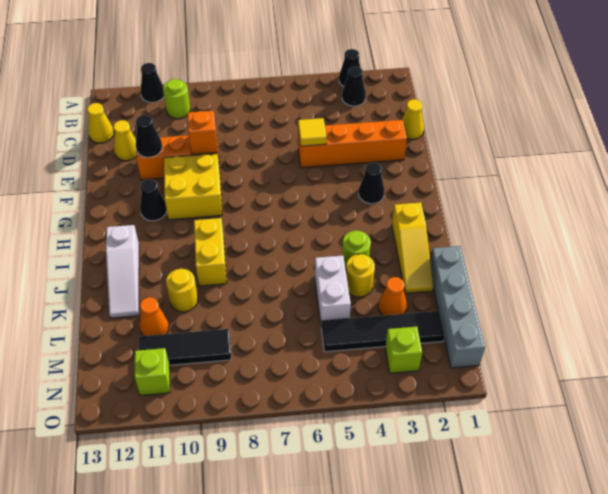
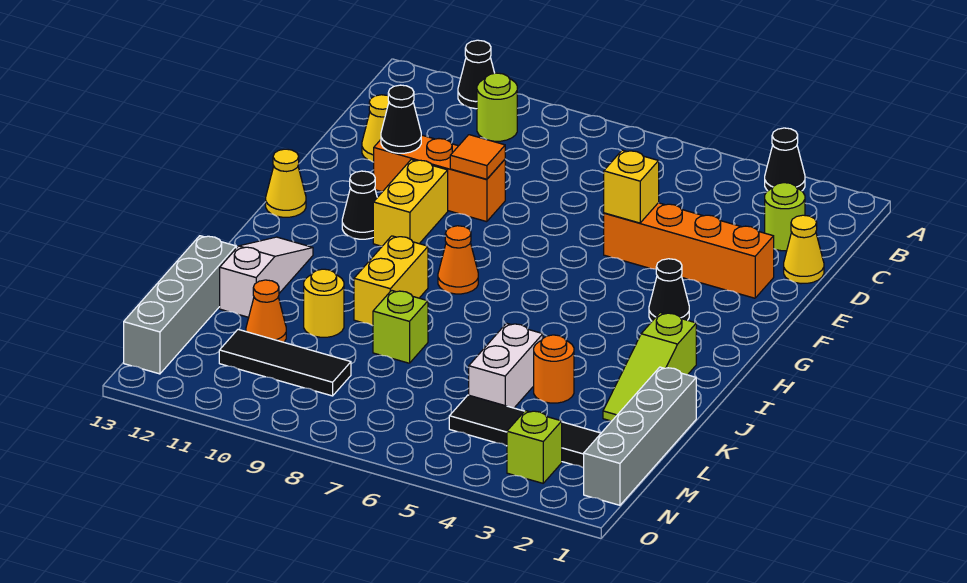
black 1x1 cone [342,66,366,106] -> none
yellow 1x1 cone [87,103,114,143] -> yellow 1x1 cone moved to [266,149,306,217]
yellow 1x1 tile [298,118,327,146] -> yellow 1x1 brick [604,150,659,223]
orange 1x1 brick [187,111,217,154] -> orange 1x1 tile [450,135,505,179]
yellow 2x2 brick [164,153,222,220] -> yellow 1x2 brick [373,160,448,246]
yellow 1x3 slope [392,202,433,293] -> lime 1x3 slope [603,313,696,421]
white 1x3 slope [106,225,139,318] -> white 1x3 slope turned to [220,237,313,317]
lime 1x1 round brick [342,231,371,269] -> lime 1x1 round brick moved to [765,183,805,251]
yellow 1x1 round brick [346,254,375,297] -> orange 1x1 round brick [534,335,574,403]
none -> grey 1x4 brick [124,236,236,374]
orange 1x1 cone [378,277,407,316] -> orange 1x1 cone moved to [438,226,478,294]
lime 1x1 brick [135,348,170,396] -> lime 1x1 brick moved to [373,290,428,363]

